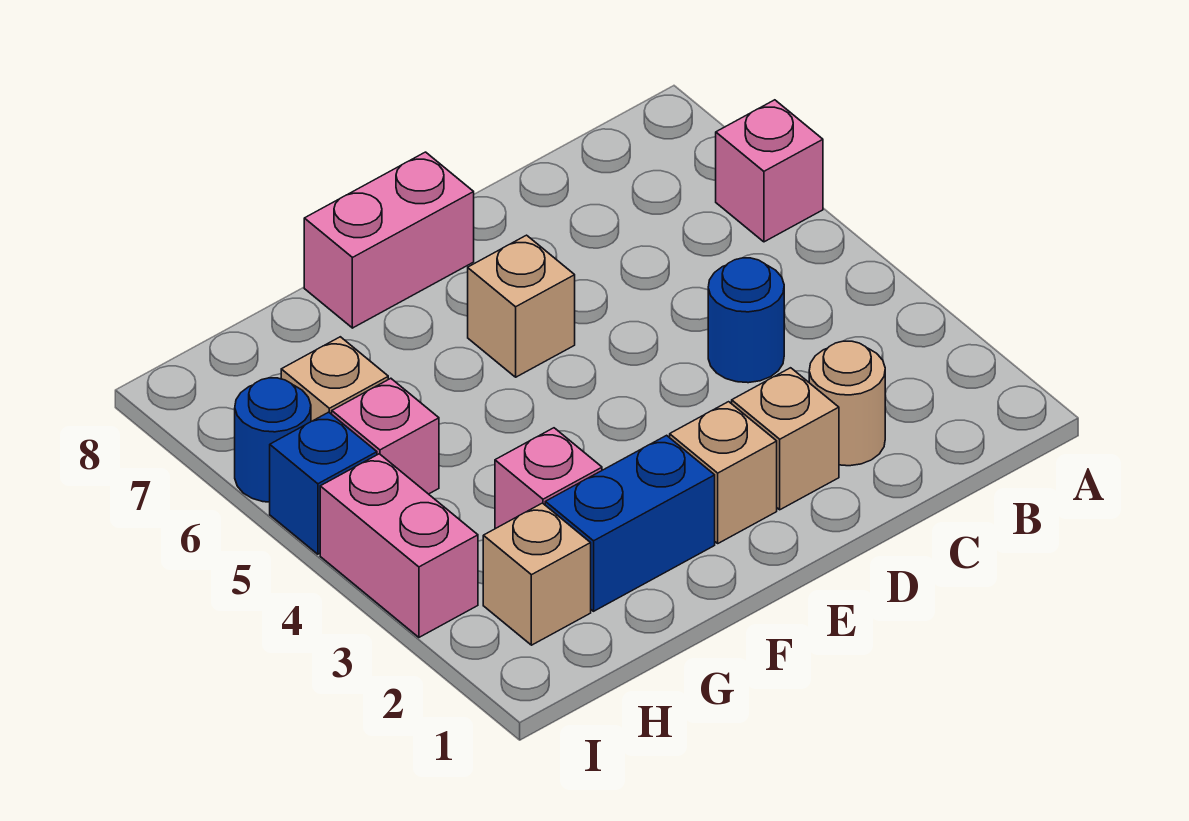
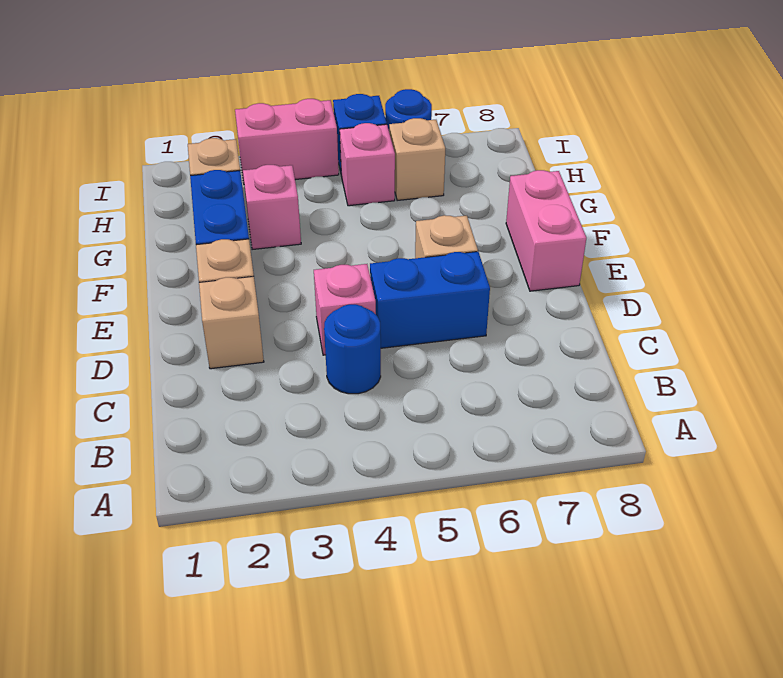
pink 1x1 brick [716,100,823,242] -> pink 1x1 brick moved to [314,264,376,355]
tan 1x1 round brick [809,341,885,466] -> none
none -> blue 1x2 brick [370,252,490,348]

